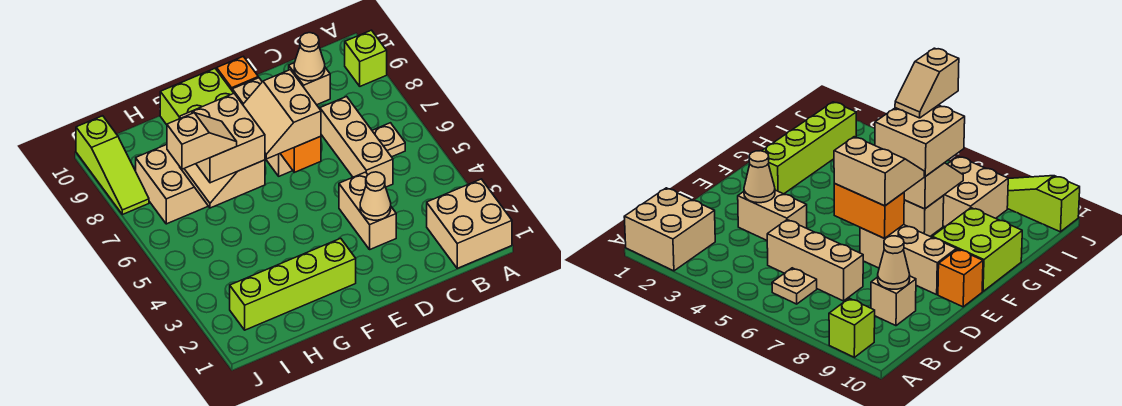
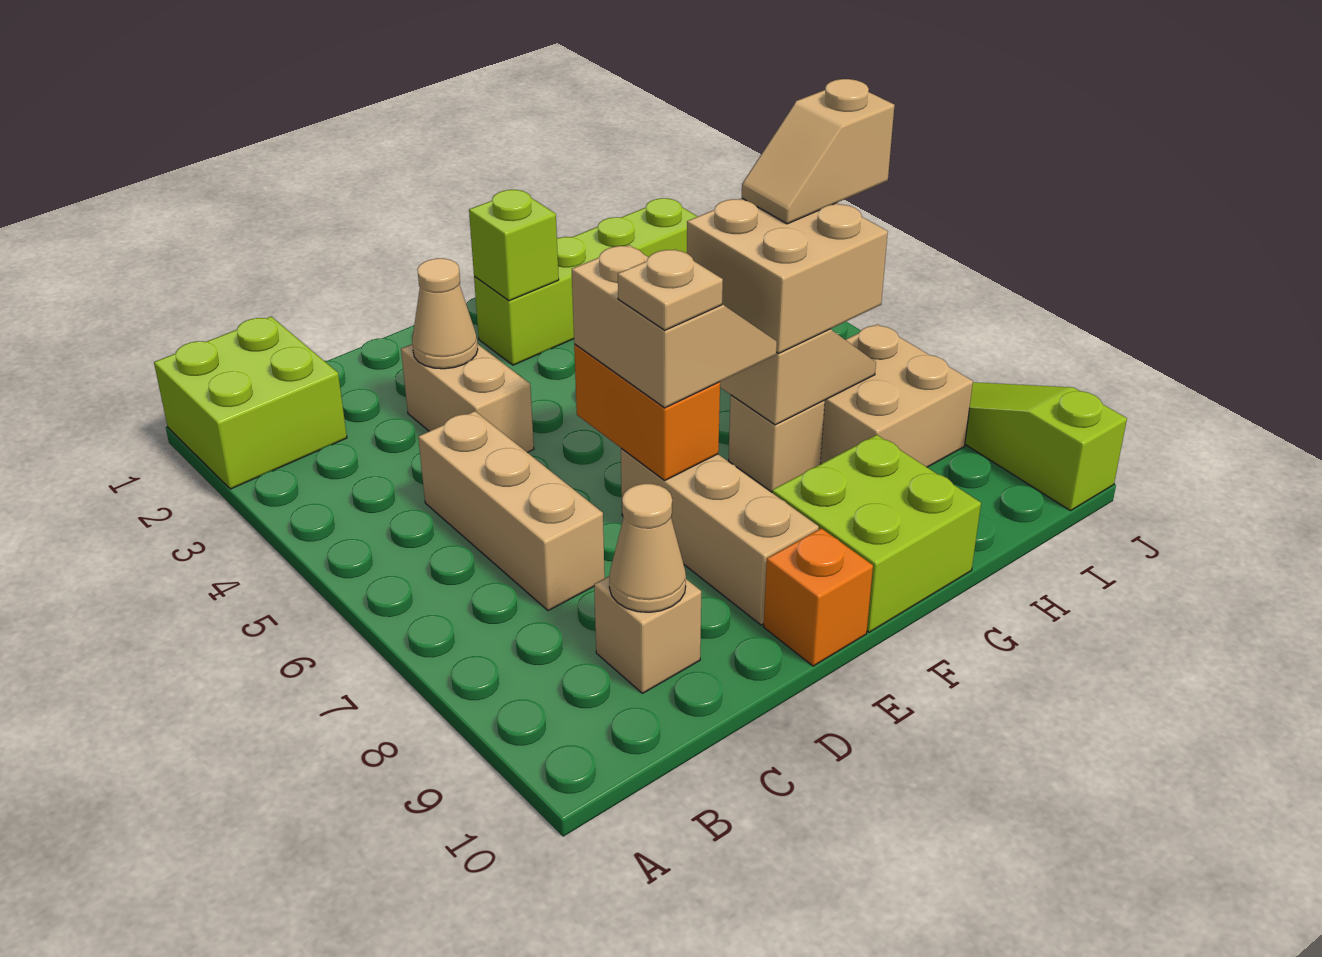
tan 2x2 brick [427,179,512,268] -> lime 2x2 brick [154,317,347,489]
lime 1x1 brick [345,30,387,86] -> lime 1x1 brick moved to [469,190,559,301]
tan 1x1 plate [372,123,405,157] -> tan 1x1 plate moved to [618,249,723,330]

